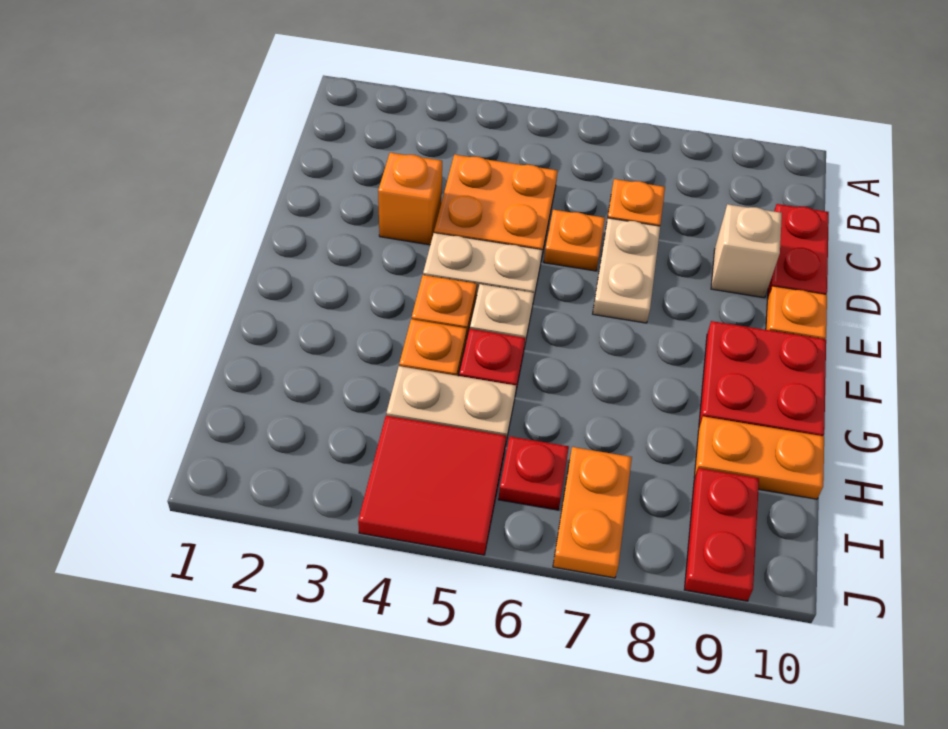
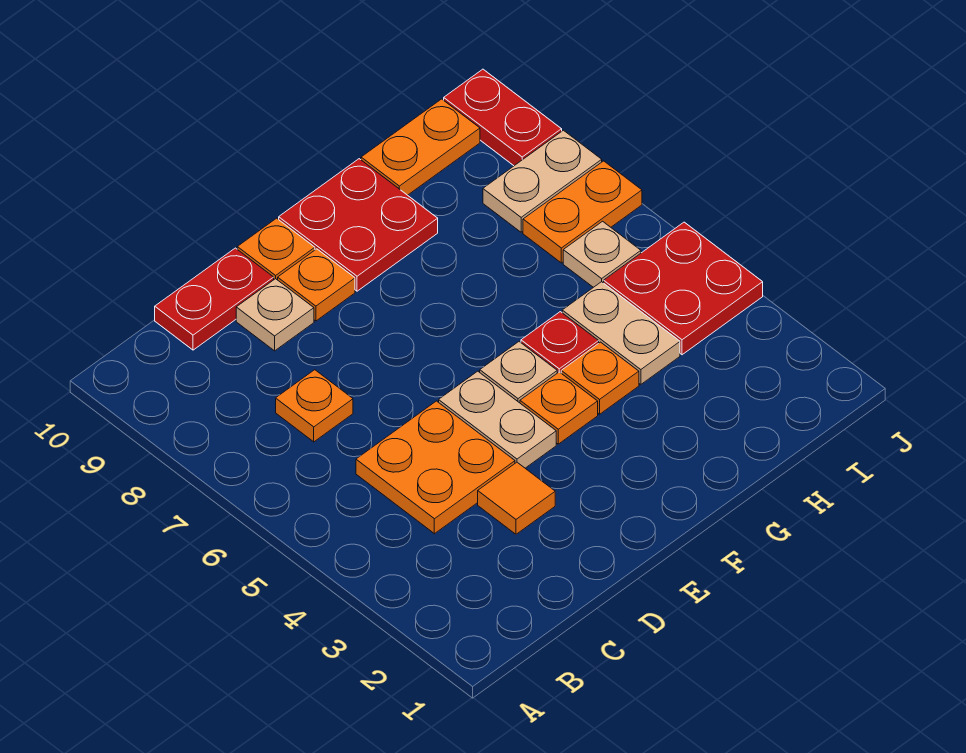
orange 1x1 brick [378,153,442,245] -> orange 1x1 tile [478,462,555,534]
orange 1x1 plate [544,210,605,271] -> orange 1x1 plate moved to [278,249,355,321]
tan 1x2 plate [593,218,660,323] -> tan 1x2 plate moved to [483,130,602,232]
tan 1x1 brick [711,204,782,298] -> tan 1x1 plate [236,279,314,351]
orange 1x2 plate [694,416,824,499] -> orange 1x2 plate turned to [361,99,480,195]
red 2x2 tile [358,416,506,555] -> red 2x2 plate [604,222,763,355]
red 1x1 plate [498,437,569,510] -> tan 1x1 plate [563,221,641,287]
red 1x2 plate [684,468,759,601] -> red 1x2 plate turned to [444,69,562,166]

